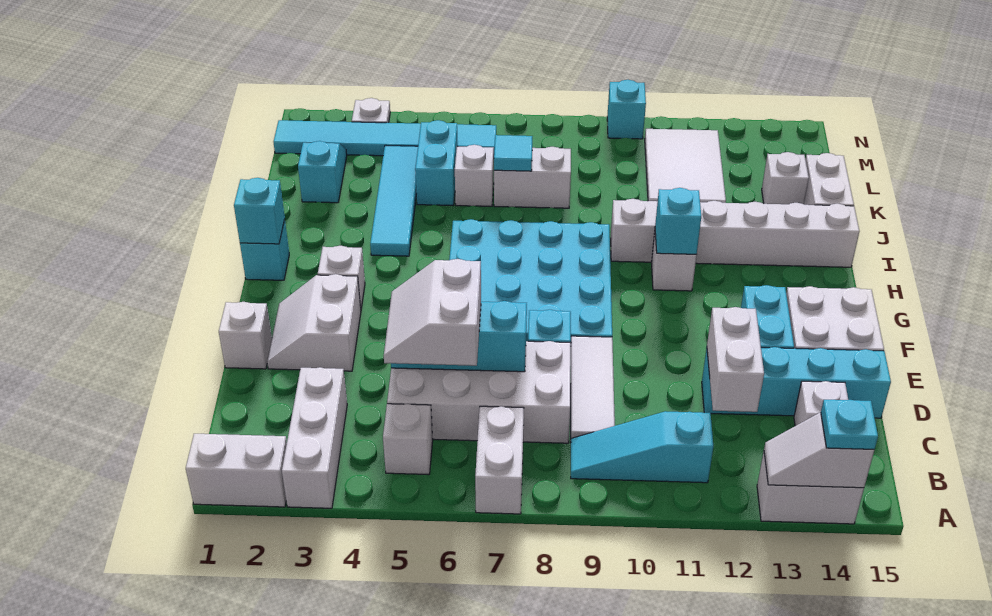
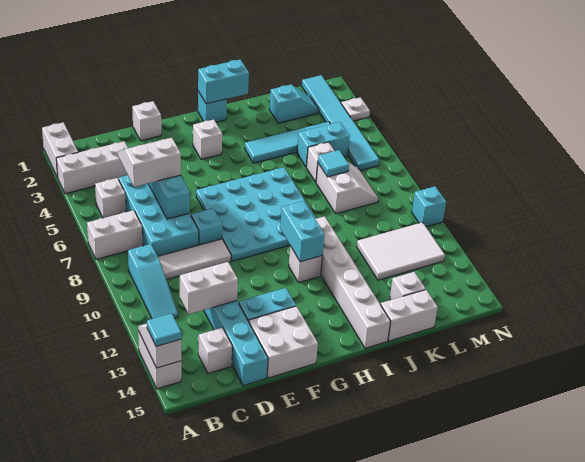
cyan 1x1 plate [821,400,878,449] -> cyan 1x1 tile [147,313,181,347]
cyan 1x3 slope [571,411,713,483] -> cyan 1x3 slope turned to [128,244,178,319]
white 2x4 brick [387,341,571,443] -> cyan 2x4 brick [119,175,199,256]
white 2x2 slope [267,274,361,371] -> none
cyan 1x1 brick [234,178,285,244] -> cyan 1x2 brick [198,59,249,104]
cyan 1x1 brick [655,188,701,254] -> cyan 1x2 brick [280,201,324,262]

